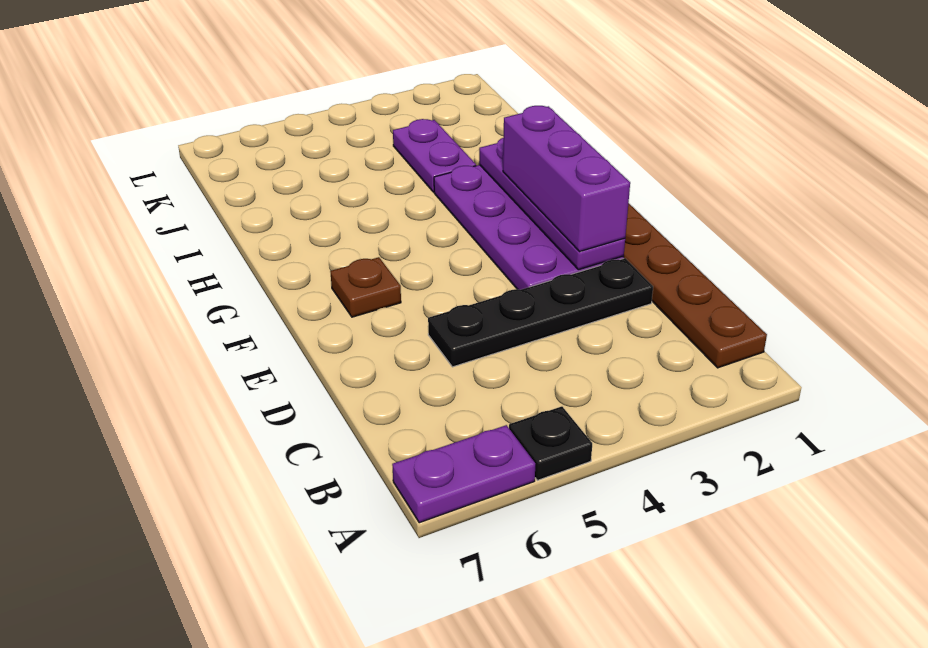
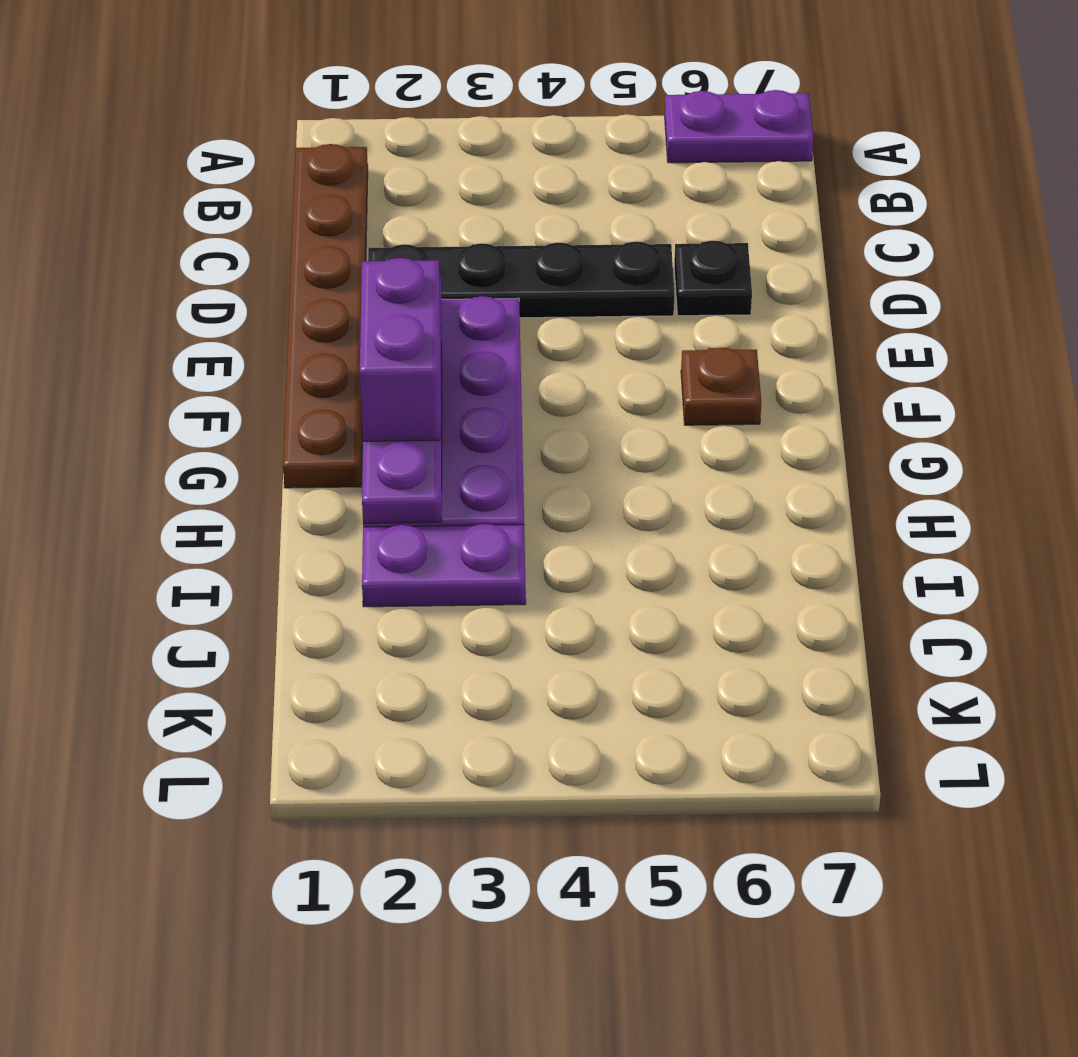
black 1x1 plate [509,406,592,480] -> black 1x1 plate moved to [674,241,752,316]
purple 1x3 brick [503,106,630,251] -> purple 1x2 brick [360,258,441,441]
purple 1x2 plate [393,119,476,192] -> purple 1x2 plate turned to [362,524,526,607]

